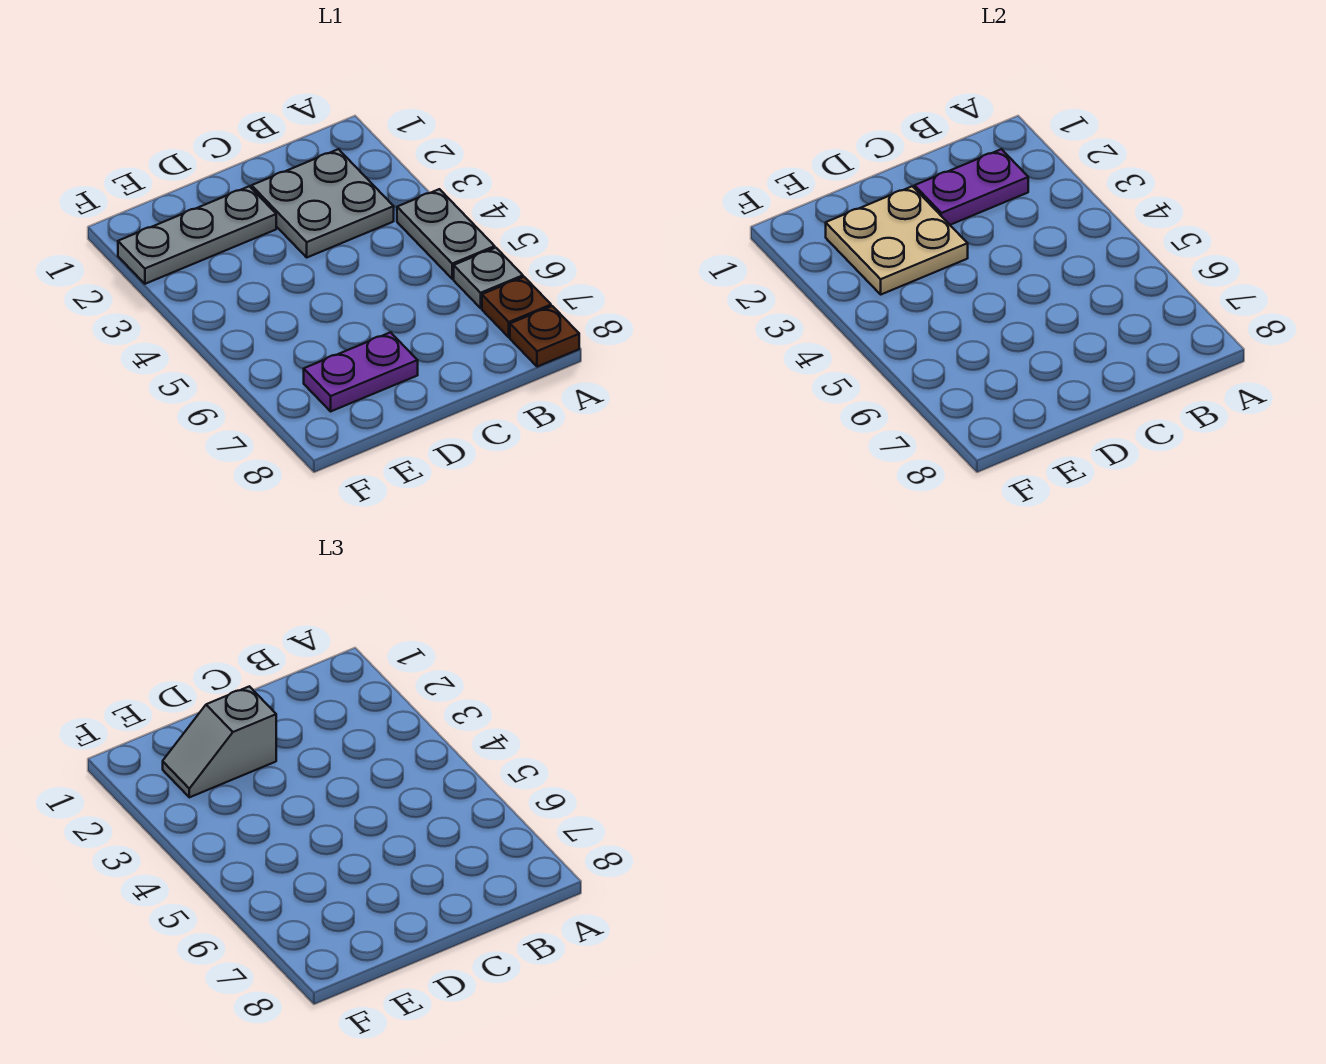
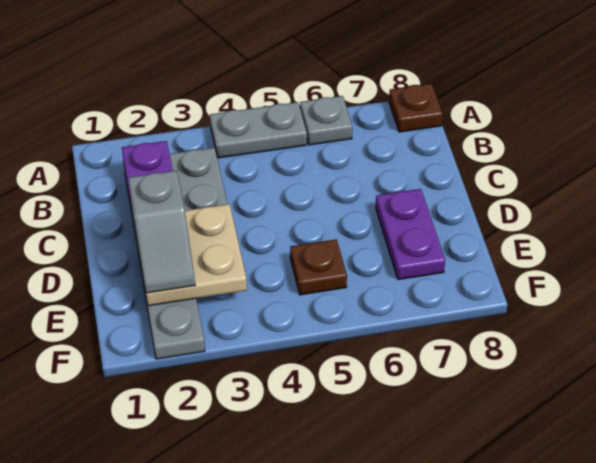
brown 1x1 plate [482,277,551,337] -> brown 1x1 plate moved to [290,239,347,295]

